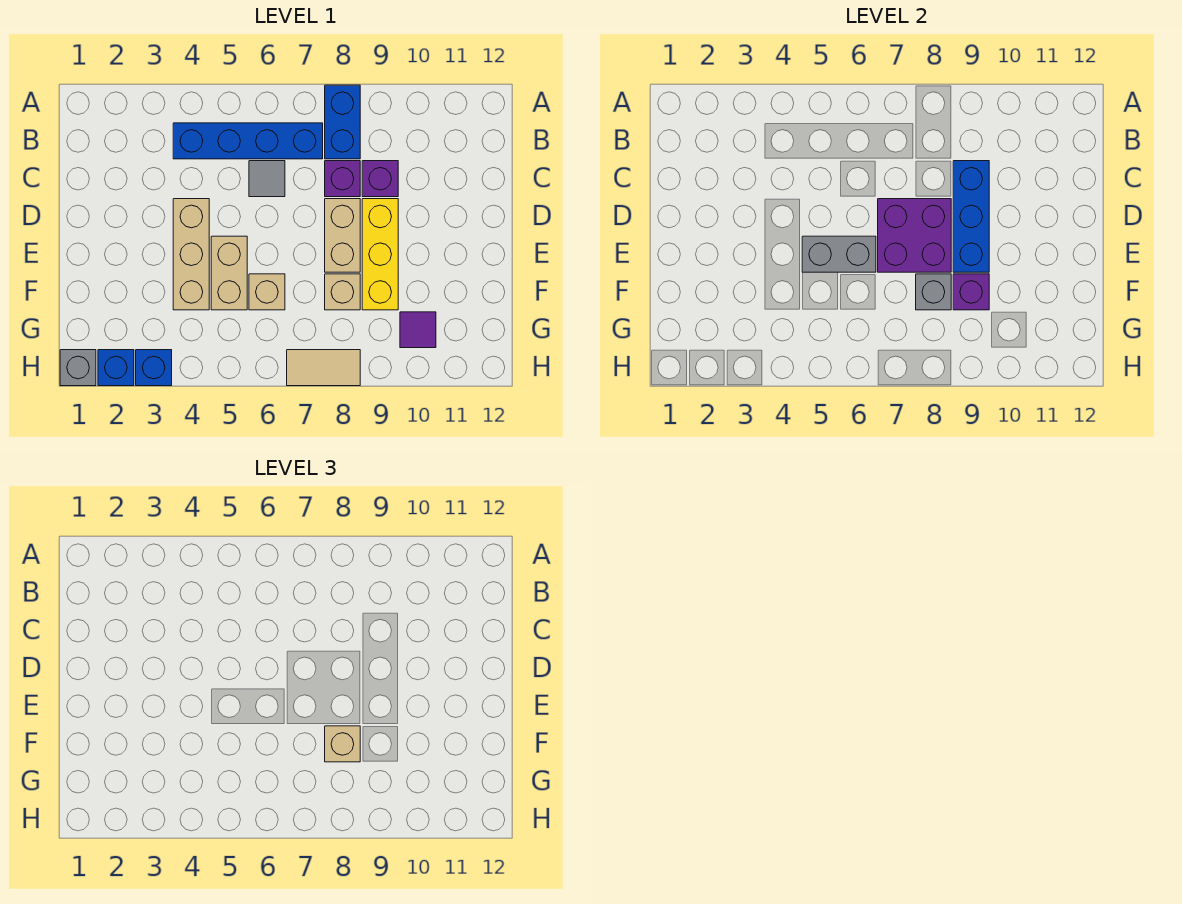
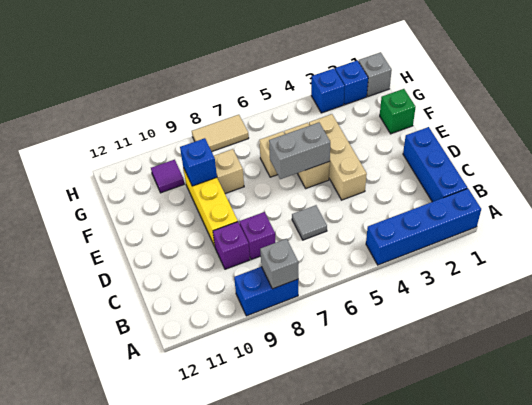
blue 1x2 brick [325,85,360,159] -> blue 1x2 brick turned to [234,267,298,316]
blue 1x4 brick [173,123,323,159] -> blue 1x4 brick moved to [366,189,481,265]
blue 1x3 brick [953,161,989,272] -> blue 1x3 brick moved to [403,127,467,202]
purple 2x2 brick [878,199,951,272] -> none
tan 1x2 brick [325,199,360,272] -> none
none -> green 1x1 brick [380,89,416,134]
grey 1x1 brick [916,274,951,310] -> grey 1x1 brick moved to [260,239,298,289]
tan 1x1 brick [325,726,360,762] -> none
purple 1x1 brick [953,274,989,310] -> blue 1x1 brick [180,138,217,186]

